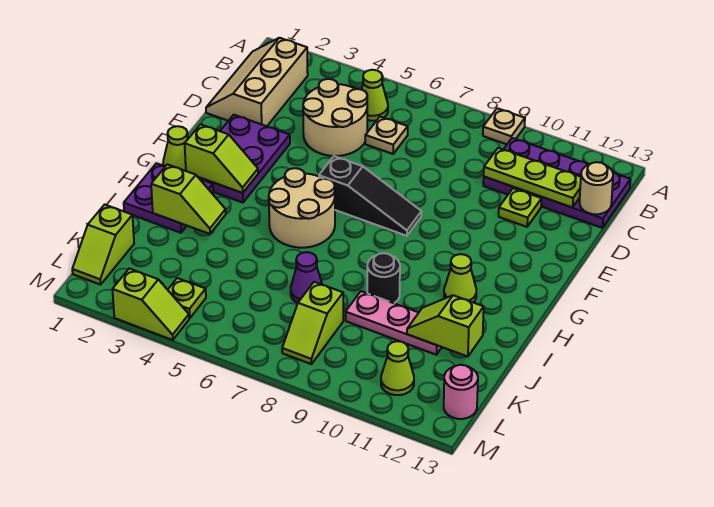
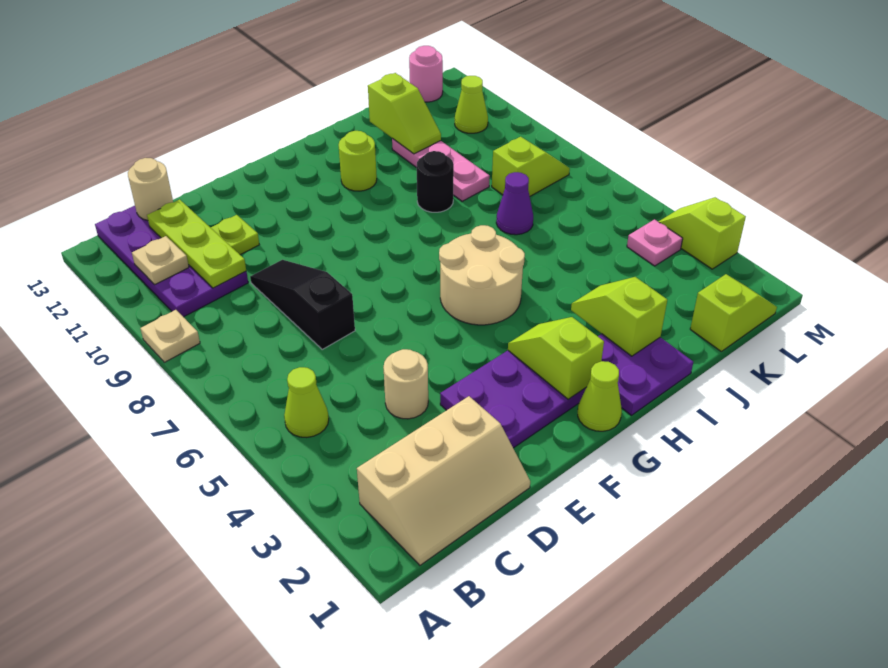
tan 2x2 round brick [303,79,367,156] -> tan 1x1 round brick [383,349,428,419]
tan 1x1 plate [365,117,408,154] -> tan 1x1 plate moved to [132,236,189,285]
black 1x3 slope [319,156,422,236] -> black 1x3 slope moved to [250,260,355,349]
lime 1x1 cone [444,254,476,302] -> lime 1x1 round brick [339,131,377,191]
lime 1x1 plate [168,278,206,318] -> pink 1x1 plate [627,219,683,266]

